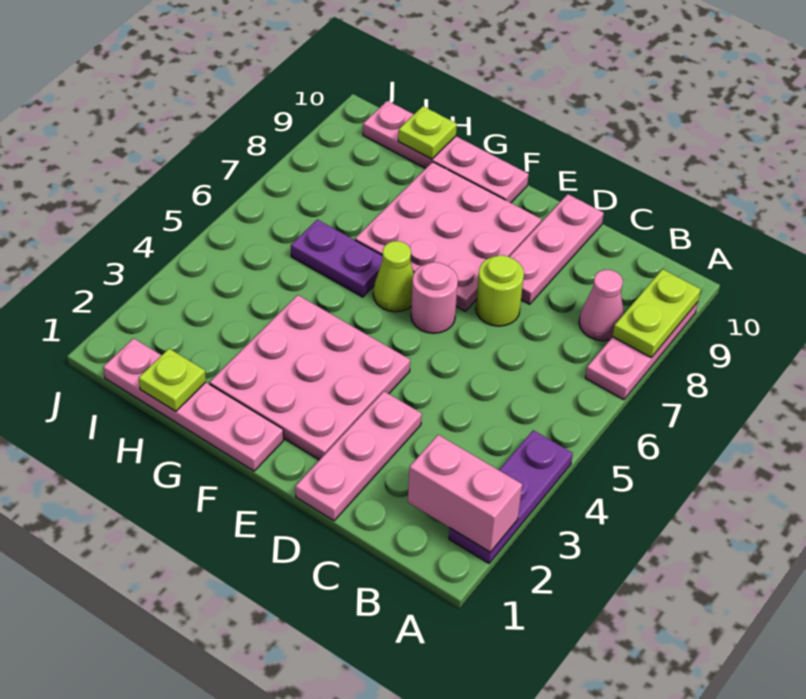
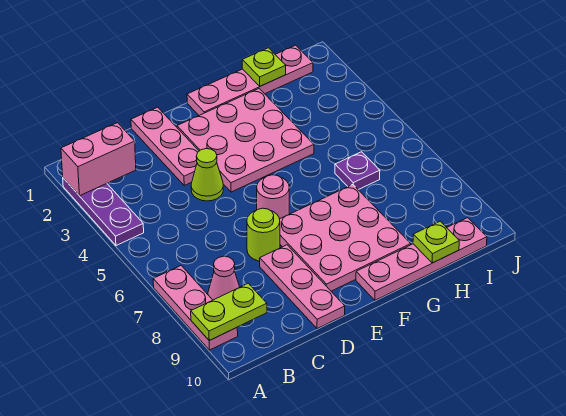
lime 1x2 plate [613,269,701,358] -> lime 1x2 plate turned to [191,283,267,340]
lime 1x1 cone [373,241,414,312] -> lime 1x1 cone moved to [191,149,223,201]
purple 1x2 plate [291,220,383,297] -> purple 1x1 plate [335,152,380,190]

